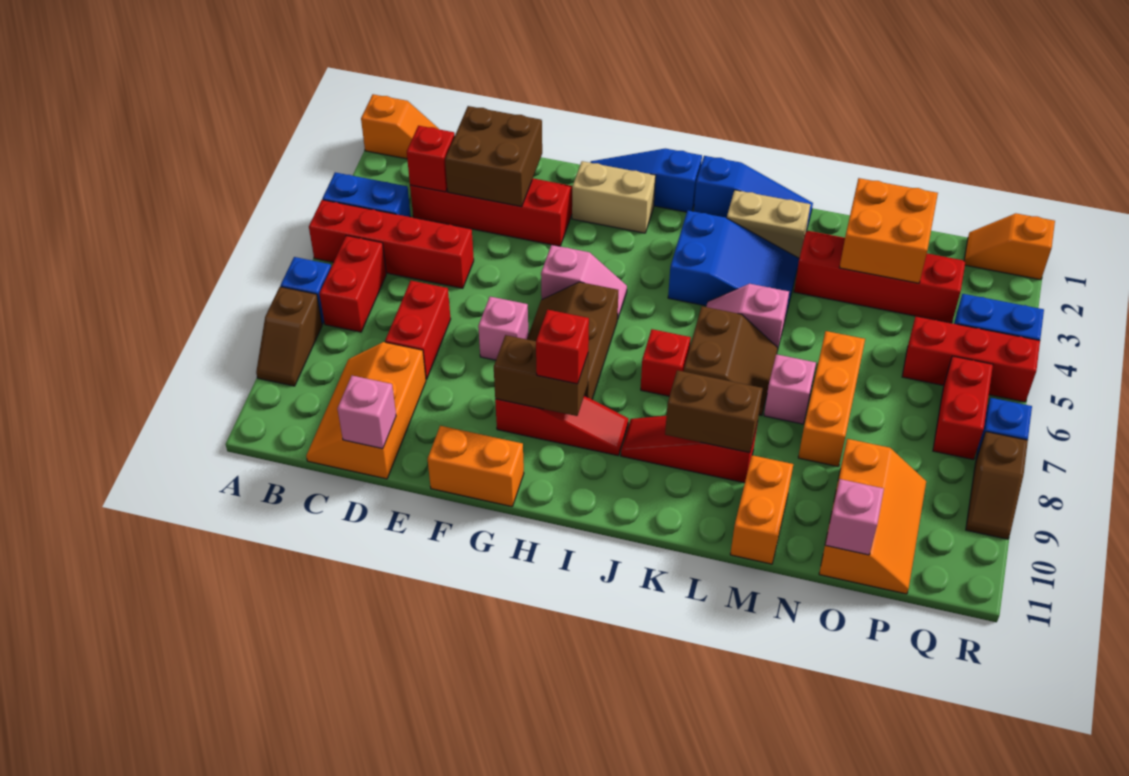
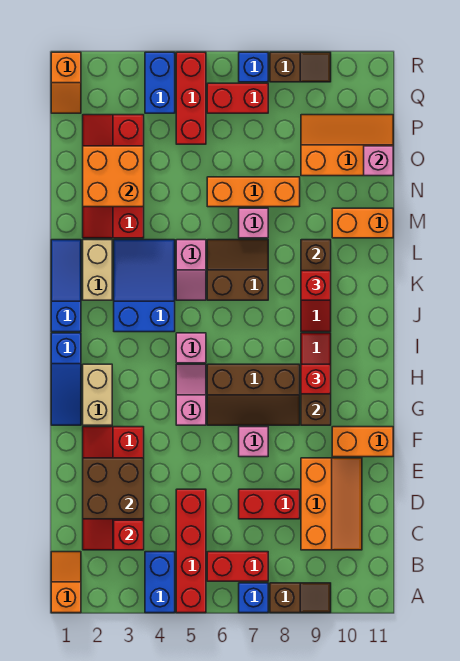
orange 2x3 slope [306,342,426,479] -> orange 2x3 slope turned to [301,458,362,550]
pink 1x1 brick [337,376,396,449] -> pink 1x1 brick moved to [176,333,206,363]
orange 1x2 brick [427,426,524,507] -> orange 1x2 brick turned to [332,427,393,457]
red 1x1 brick [641,329,691,396] -> red 1x1 brick moved to [301,271,331,300]

